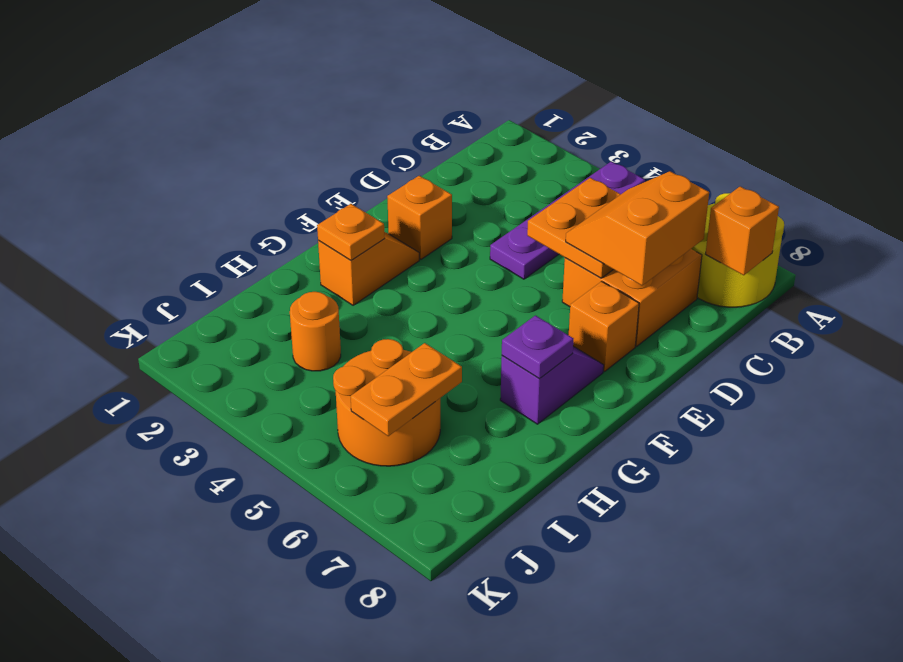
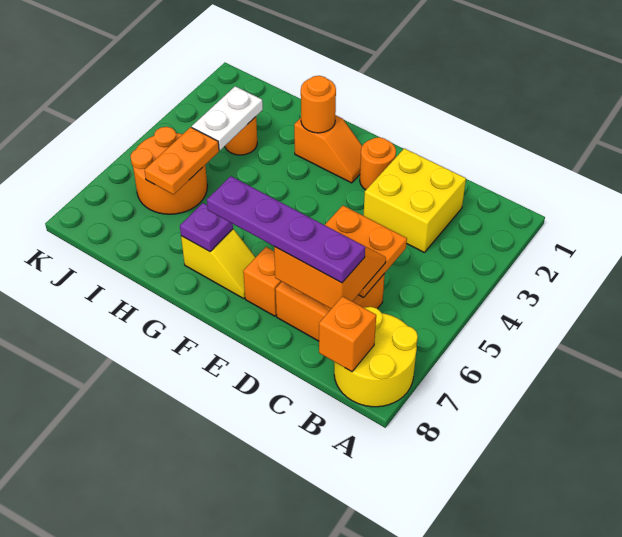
purple 1x4 plate [490,162,645,279] -> purple 1x4 plate moved to [207,176,365,283]
none -> yellow 2x2 brick [364,148,466,252]
orange 1x1 brick [387,176,452,259] -> orange 1x1 round brick [360,137,396,190]
purple 1x2 slope [500,346,604,424] -> yellow 1x2 slope [181,229,256,298]
orange 1x1 plate [317,204,385,260] -> orange 1x1 round brick [301,76,336,133]
none -> white 1x2 plate [192,86,263,150]
orange 1x2 plate [351,343,462,436] -> orange 1x2 plate turned to [145,127,219,194]

